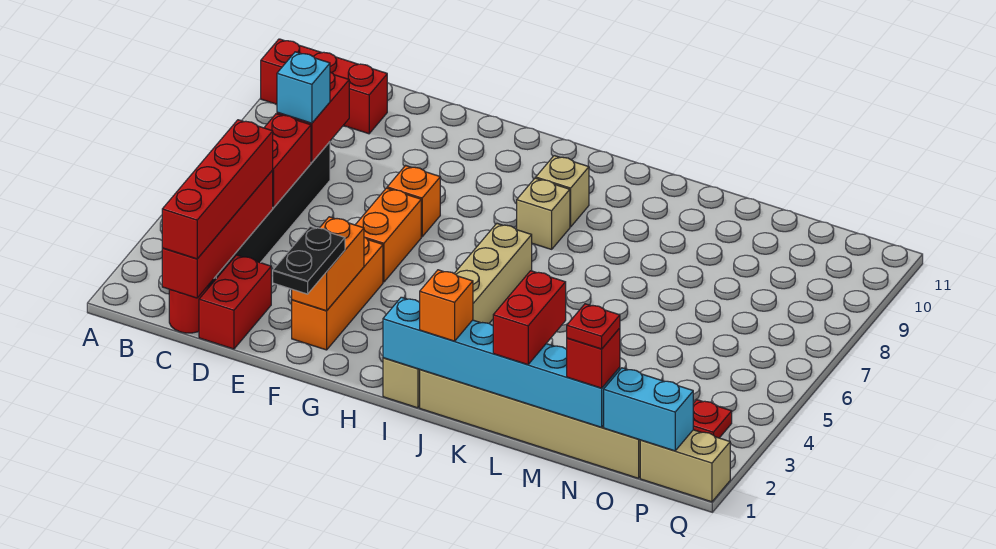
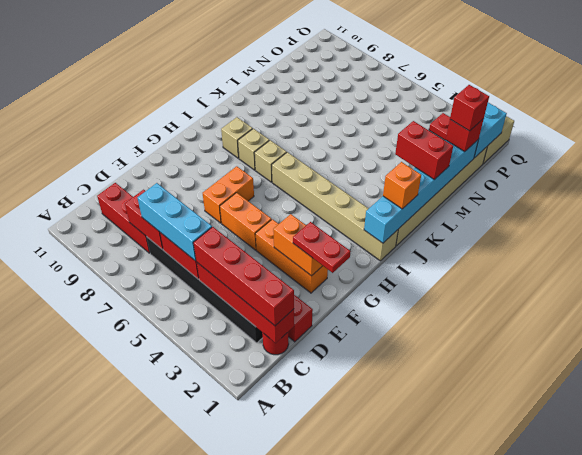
red 1x3 brick [261,39,387,134] -> red 1x3 brick turned to [97,183,150,253]
cyan 1x1 brick [277,52,330,123] -> cyan 1x3 brick [138,183,212,261]
black 1x2 plate [273,226,345,294] -> red 1x2 plate [293,222,351,273]
orange 1x1 brick [387,166,440,237] -> orange 1x2 brick [203,166,254,223]
none -> tan 1x1 brick [255,140,287,182]
red 1x1 plate [567,304,620,349] -> red 1x1 brick [450,85,489,131]

